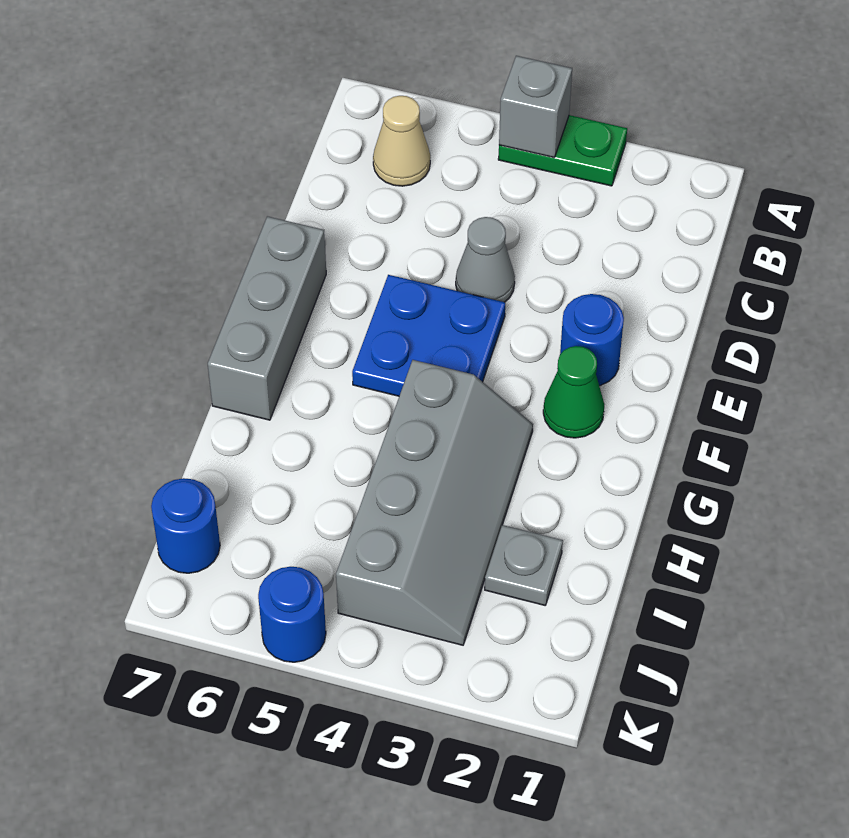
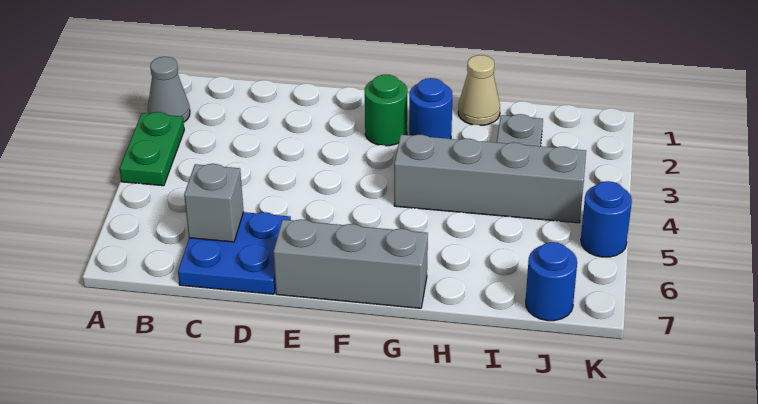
grey 1x1 brick [499,56,572,157] -> grey 1x1 brick moved to [184,164,244,242]
tan 1x1 cone [373,96,430,186] -> tan 1x1 cone moved to [458,55,500,125]
grey 1x1 cone [456,217,515,302] -> grey 1x1 cone moved to [148,57,190,122]
blue 1x1 round brick [560,294,624,386] -> blue 1x1 round brick moved to [409,78,452,139]
blue 2x2 plate [352,275,505,396] -> blue 2x2 plate moved to [178,212,291,294]
green 1x1 cone [543,346,604,438] -> green 1x1 round brick [365,75,407,146]

